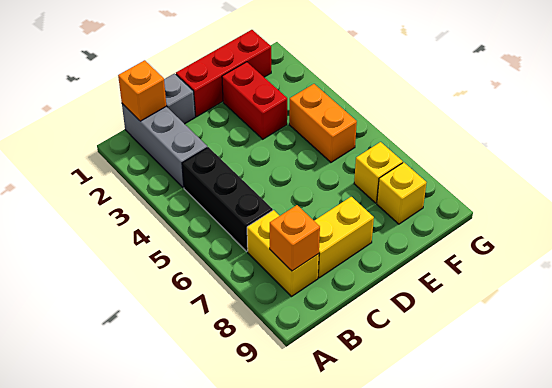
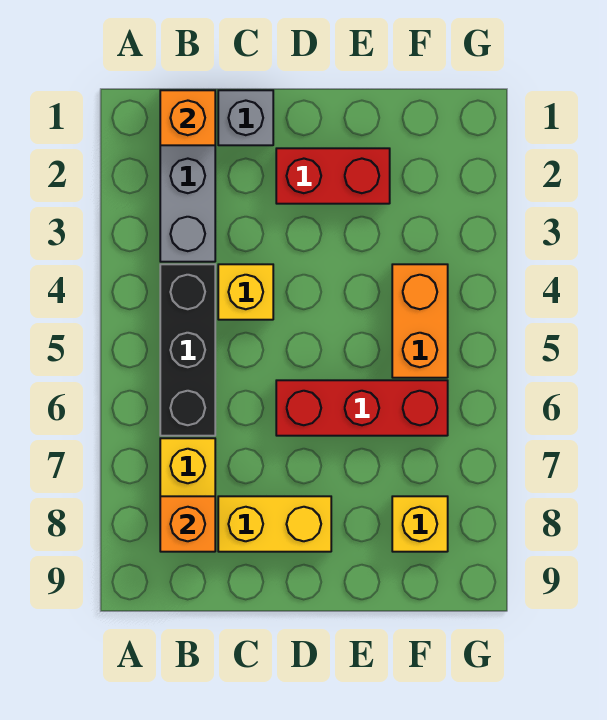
red 1x3 brick [176,30,271,117] -> red 1x3 brick moved to [276,380,448,436]
red 1x2 brick [222,62,287,139] -> red 1x2 brick turned to [276,148,390,204]
yellow 1x1 brick [354,142,403,203] -> yellow 1x1 brick moved to [218,264,273,320]

